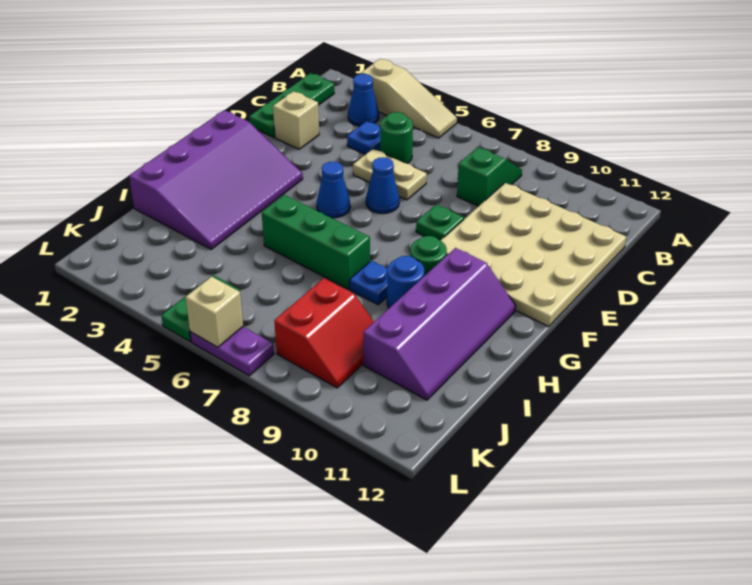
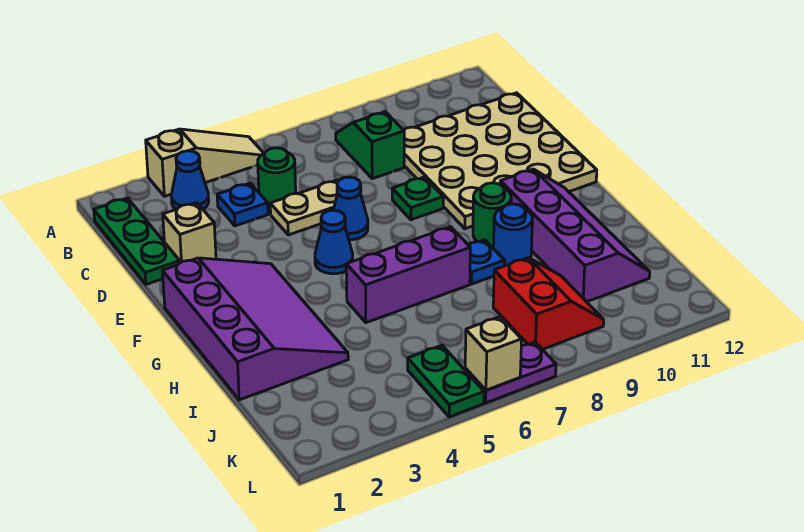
green 1x3 brick [262,195,370,289] -> purple 1x3 brick [346,227,470,323]

